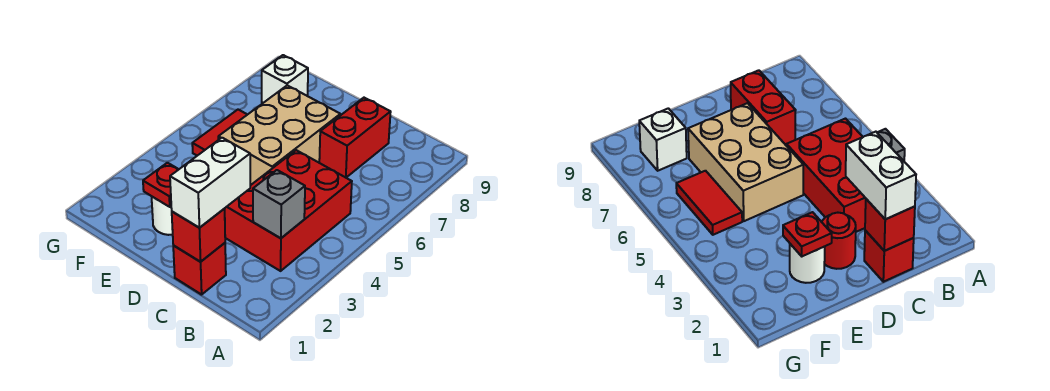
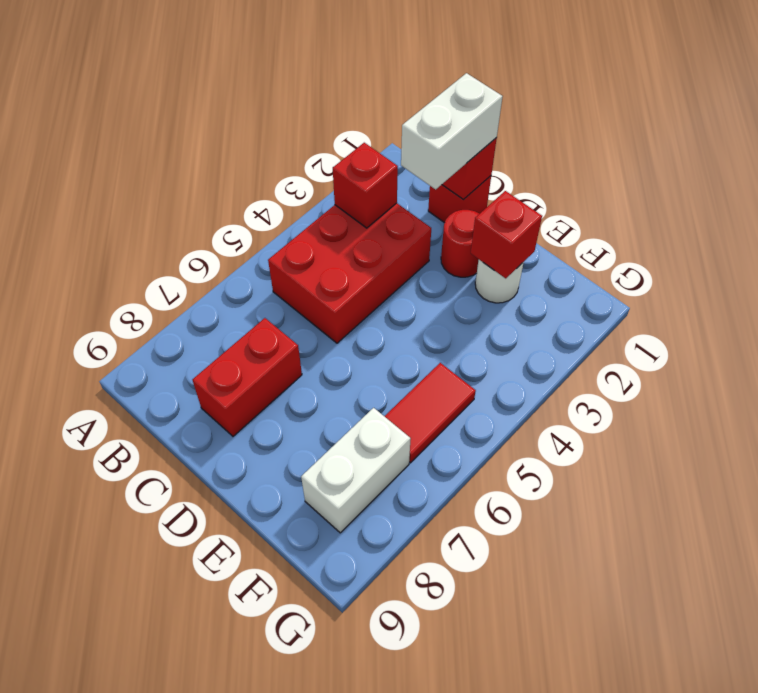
grey 1x1 brick [253,170,305,238] -> red 1x1 brick [333,143,398,228]
tan 2x3 brick [218,85,340,185] -> none
red 1x1 plate [143,163,179,207] -> red 1x1 brick [471,191,542,278]
white 1x1 brick [262,55,308,103] -> white 1x2 brick [301,408,411,533]

